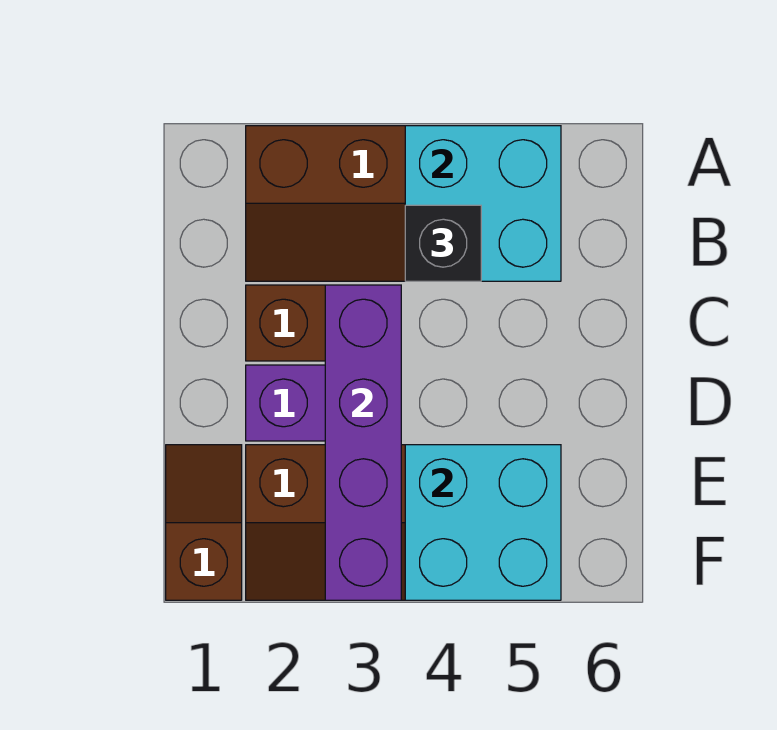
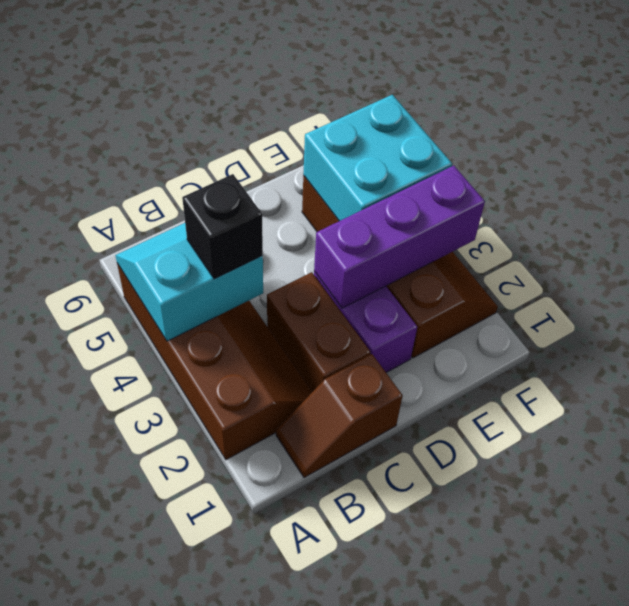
cyan 2x2 brick [405,126,561,281] -> cyan 2x2 slope [115,223,263,341]
purple 1x4 brick [325,285,401,600] -> purple 1x3 brick [314,166,485,308]
brown 1x2 slope [166,445,242,600] -> brown 1x2 slope moved to [276,354,403,478]

